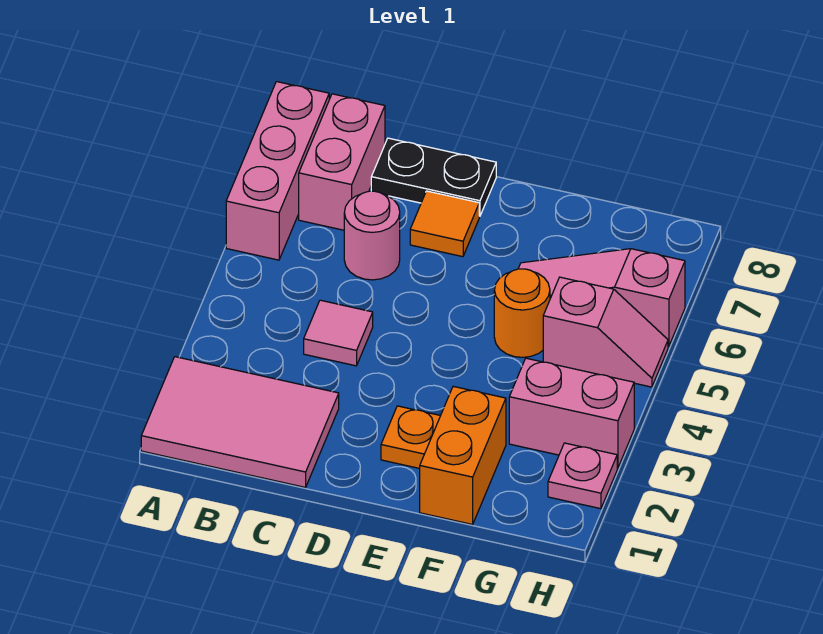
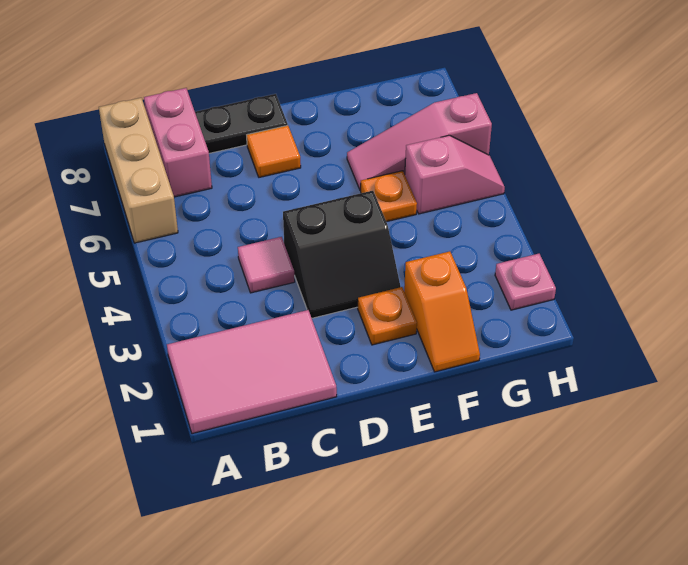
pink 1x3 brick [226,82,329,260] -> tan 1x3 brick [99,98,178,243]
pink 1x1 round brick [344,191,400,280] -> none
none -> black 2x2 slope [283,191,401,318]
orange 1x2 brick [420,386,506,524] -> orange 1x2 slope [404,251,480,372]
orange 1x1 round brick [494,269,550,357] -> orange 1x1 plate [361,171,417,222]
pink 1x2 brick [509,358,634,468] -> none

